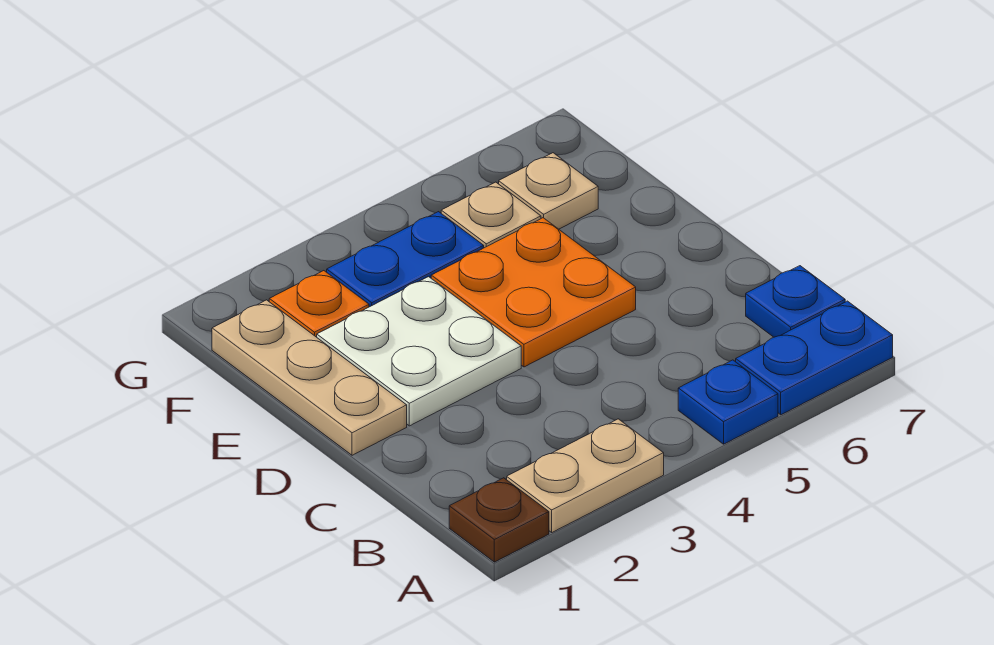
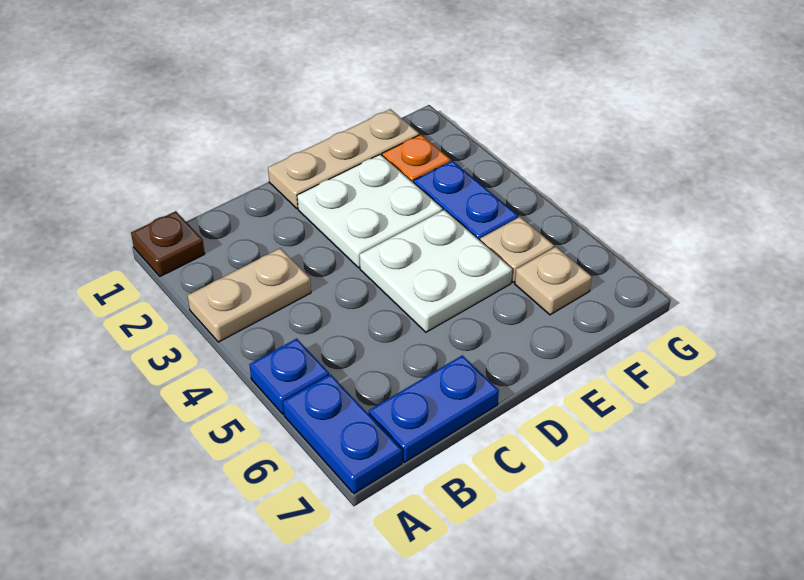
tan 1x2 plate [507,419,664,532] -> tan 1x2 plate turned to [187,248,311,342]
blue 1x1 plate [746,266,845,337] -> blue 1x2 plate [369,355,499,462]
orange 2x2 plate [431,218,636,367] -> white 2x2 plate [360,210,512,332]

